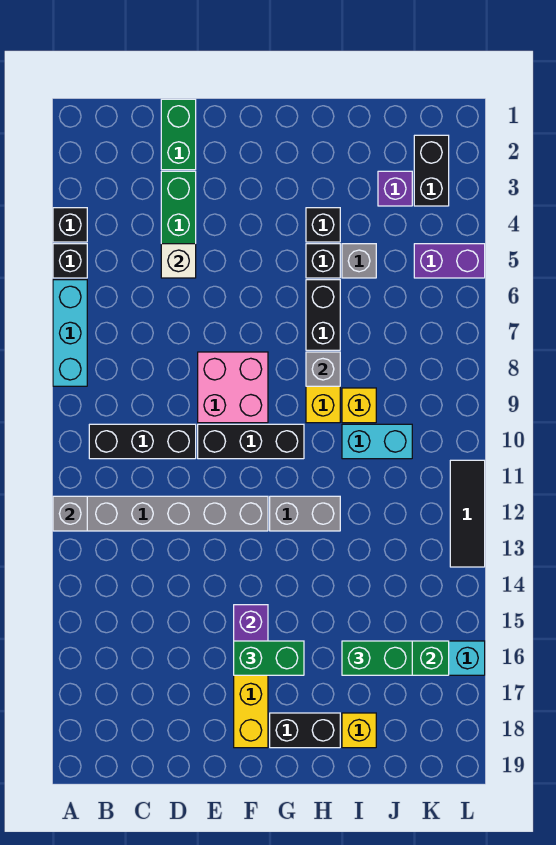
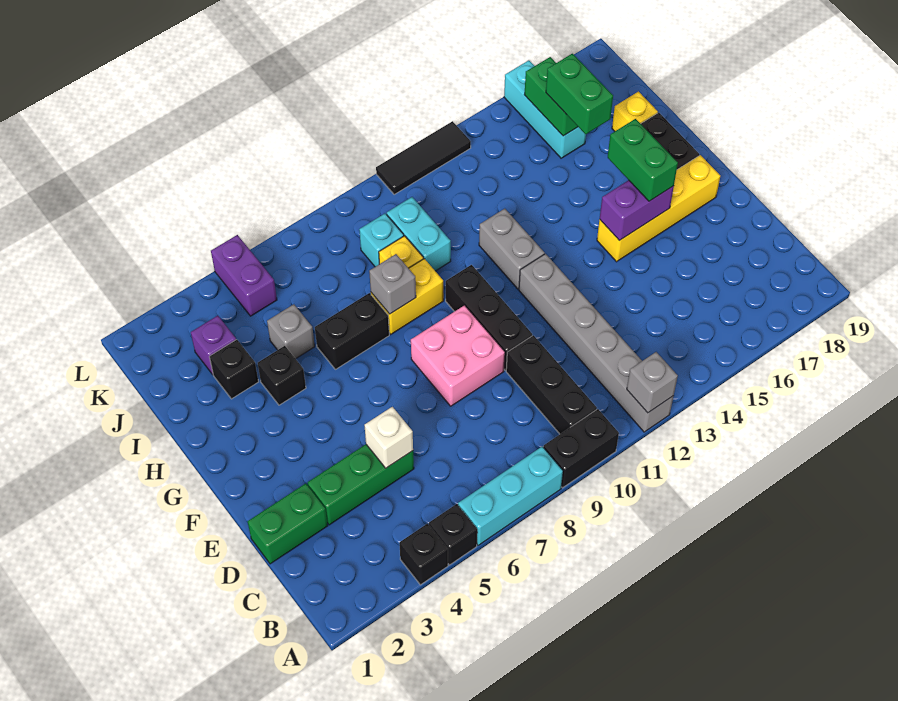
black 1x1 brick [306,244,340,278] -> black 1x1 brick moved to [209,339,258,399]
none -> cyan 1x1 brick [359,214,404,267]
black 1x2 brick [414,135,449,206] -> black 1x2 brick moved to [543,409,619,488]

